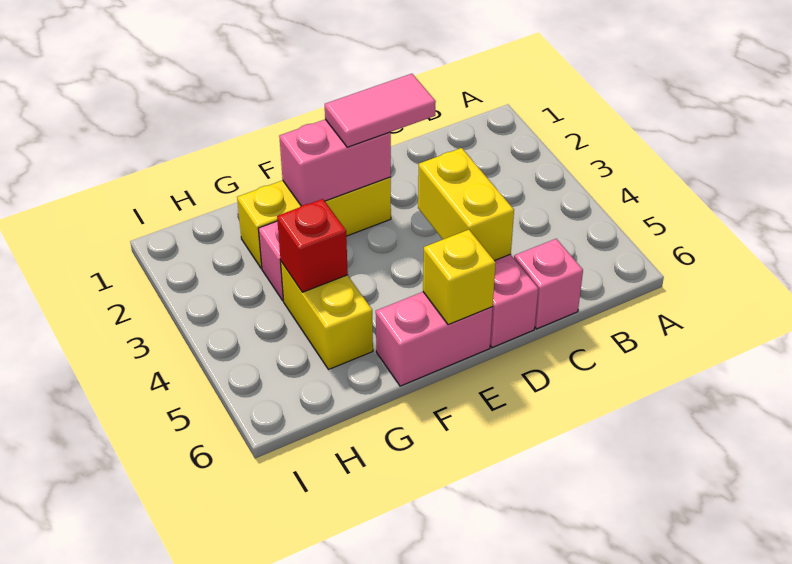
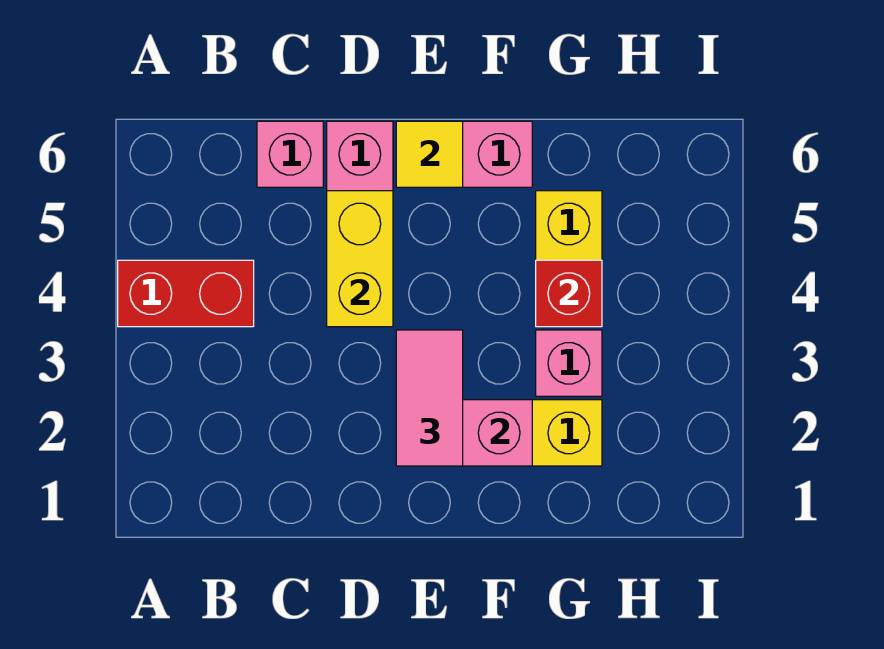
none -> red 1x2 brick [118,260,254,327]
pink 1x2 tile [325,74,436,147] -> pink 1x2 tile turned to [396,330,463,466]
yellow 1x1 brick [423,230,496,325] -> yellow 1x1 tile [396,121,463,187]

